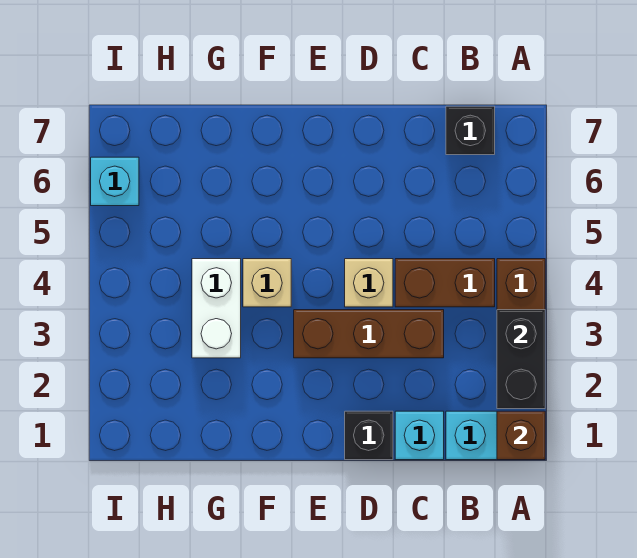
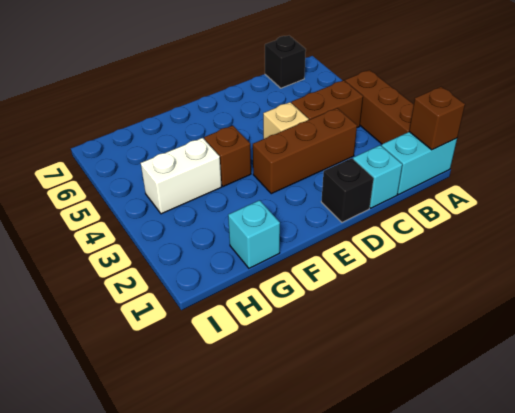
black 1x2 brick [497,310,545,409] -> none
tan 1x1 brick [243,259,291,307] -> brown 1x1 brick [204,125,251,187]
white 1x2 brick [192,259,241,358] -> white 1x2 brick turned to [141,138,221,214]
cyan 1x1 brick [91,157,139,206] -> cyan 1x1 brick moved to [228,200,280,268]

